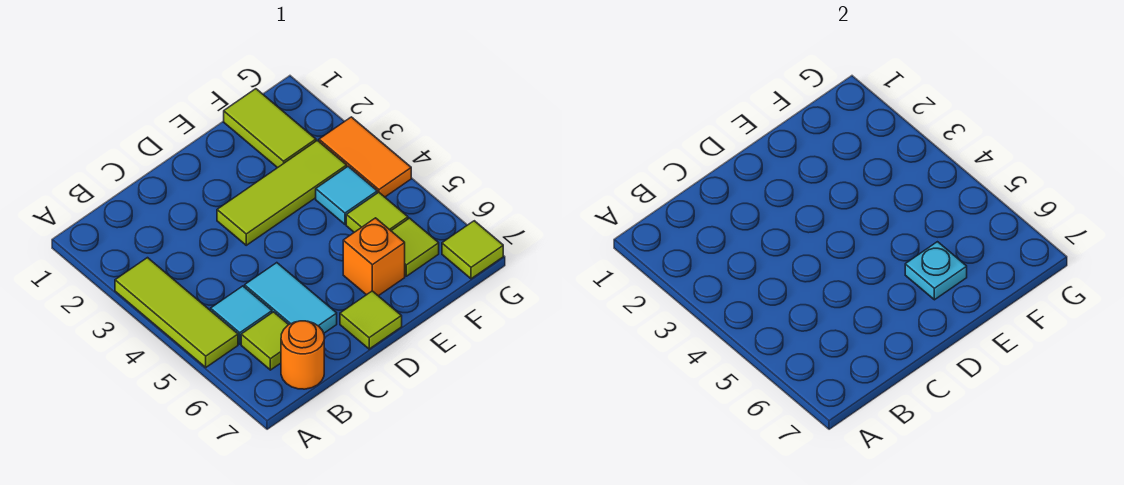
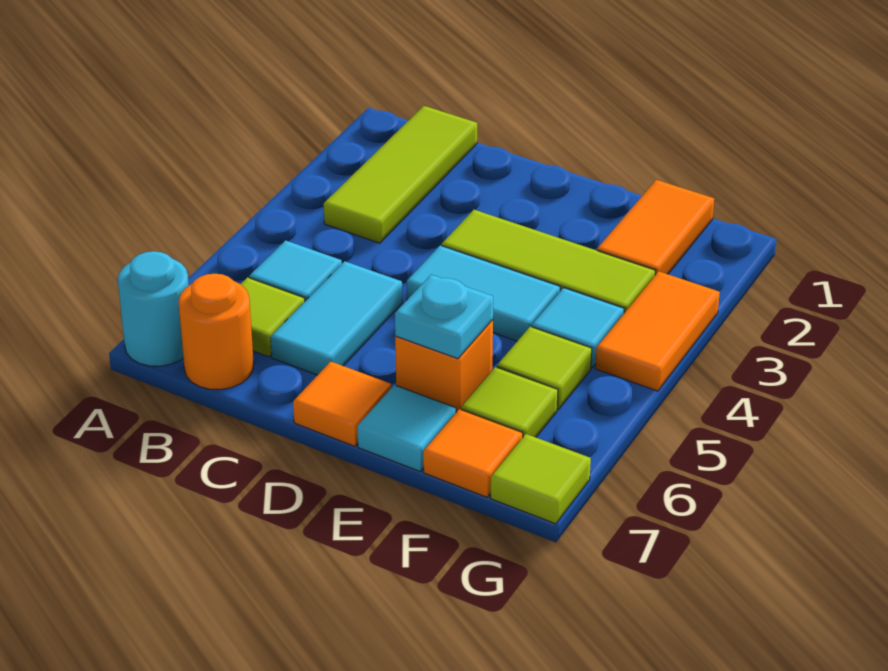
lime 1x3 tile [115,258,238,367] -> lime 1x3 tile moved to [324,106,477,243]
none -> cyan 1x1 round brick [118,251,189,366]
none -> cyan 1x2 tile [407,245,560,341]
lime 1x1 tile [340,291,402,349] -> orange 1x1 tile [293,362,391,446]
none -> cyan 1x1 tile [357,385,456,471]
lime 1x2 tile [224,89,316,168] -> orange 1x2 tile [597,180,714,275]
none -> orange 1x1 tile [423,409,523,497]

